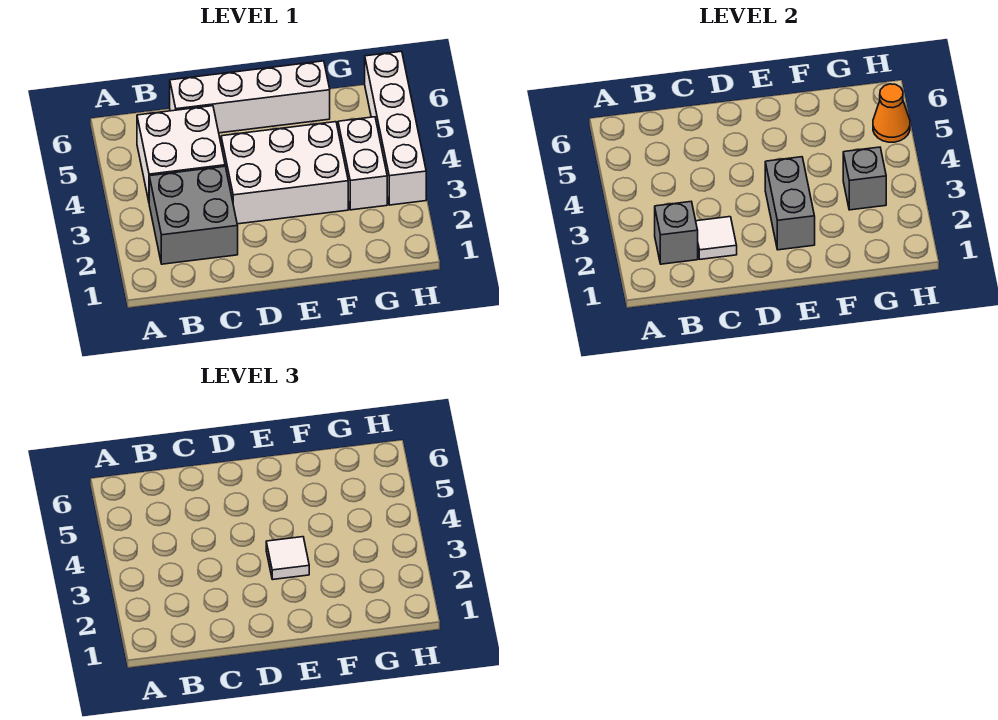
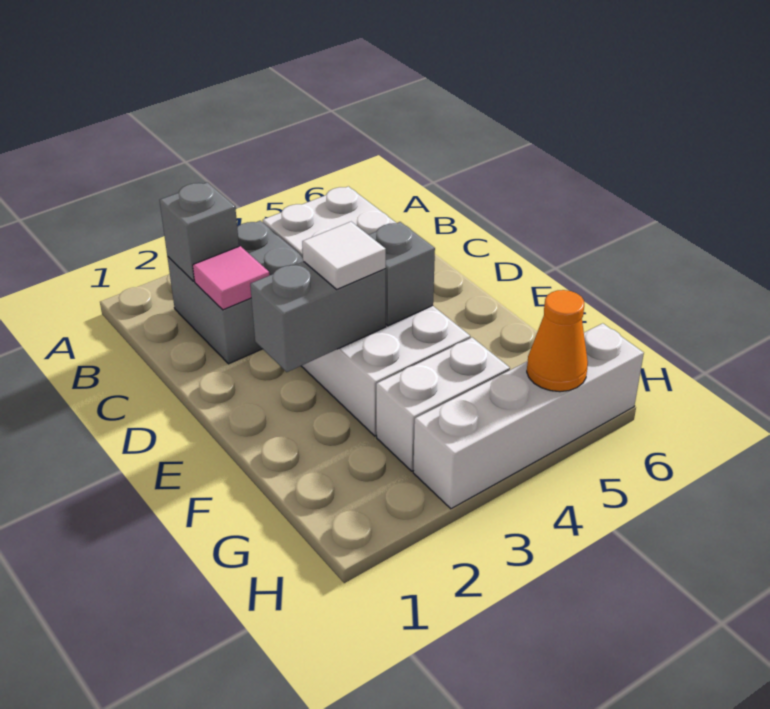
white 1x1 tile [696,217,737,259] -> pink 1x1 tile [193,246,269,310]
white 1x4 brick [170,61,330,133] -> none
grey 1x1 brick [843,147,886,210] -> grey 1x1 brick moved to [369,222,435,326]

